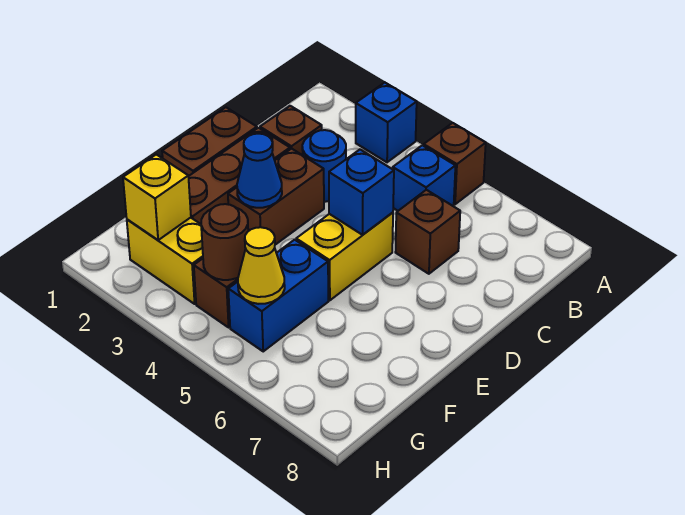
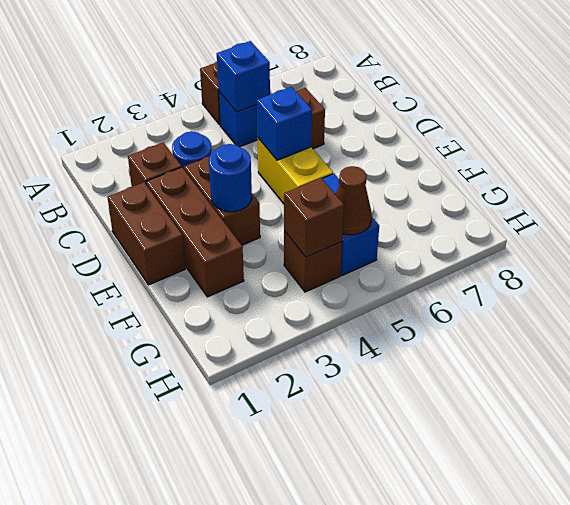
blue 1x1 brick [356,83,417,162] -> blue 1x1 brick moved to [217,41,270,112]
blue 1x1 cone [237,134,282,208] -> blue 1x1 round brick [209,144,252,212]
yellow 1x2 brick [127,218,203,304] -> none
yellow 1x1 brick [123,155,191,240] -> none
brown 1x1 round brick [201,204,248,280] -> brown 1x1 brick [284,178,344,257]
yellow 1x1 cone [238,227,285,304] -> brown 1x1 cone [336,166,372,235]

